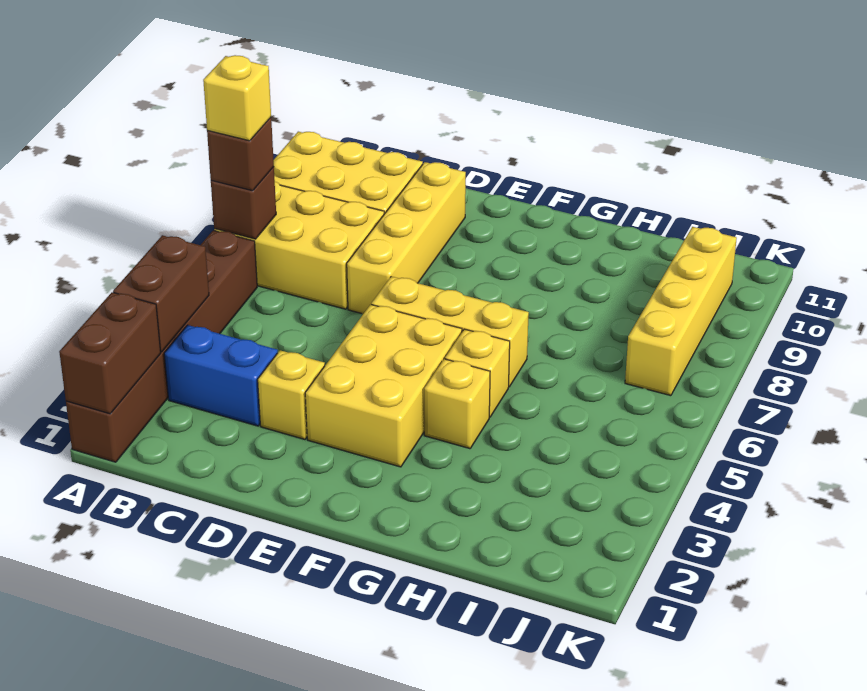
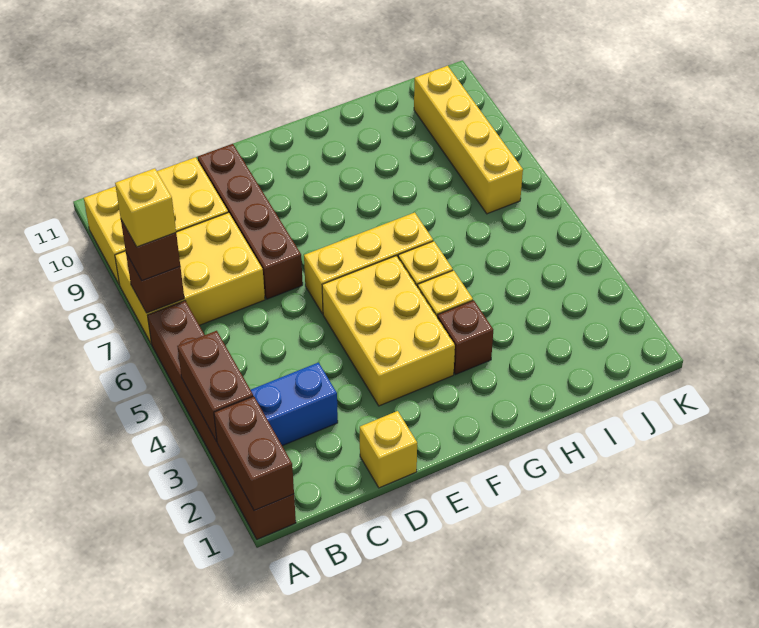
yellow 1x1 brick [258,350,325,439] -> yellow 1x1 brick moved to [360,411,417,488]
yellow 1x4 brick [347,162,466,314] -> brown 1x4 brick [198,144,303,299]
none -> brown 1x1 brick [438,300,493,375]

